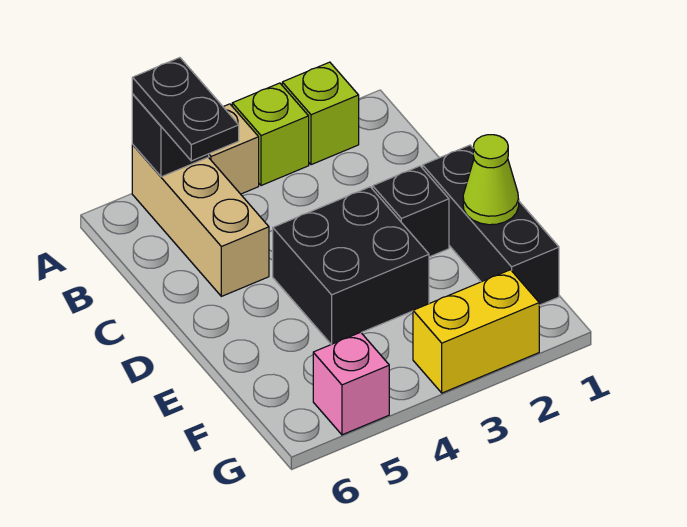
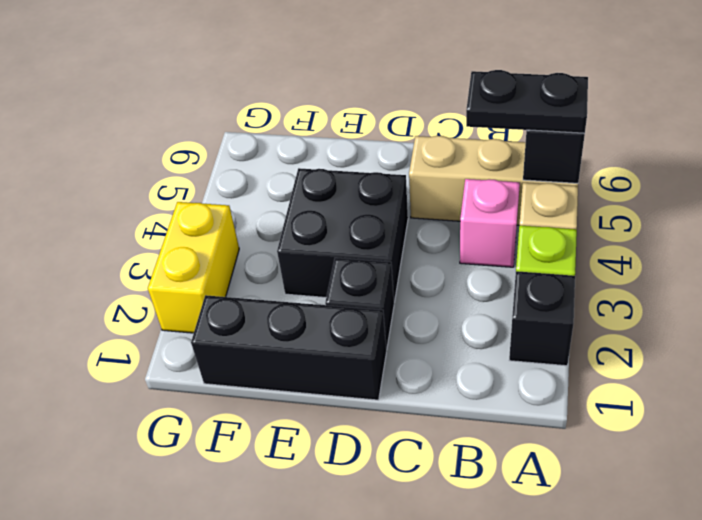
lime 1x1 brick [282,62,359,165] -> black 1x1 brick [509,271,575,366]
lime 1x1 cone [463,135,519,225] -> none
pink 1x1 brick [313,332,389,435] -> pink 1x1 brick moved to [460,179,520,267]

